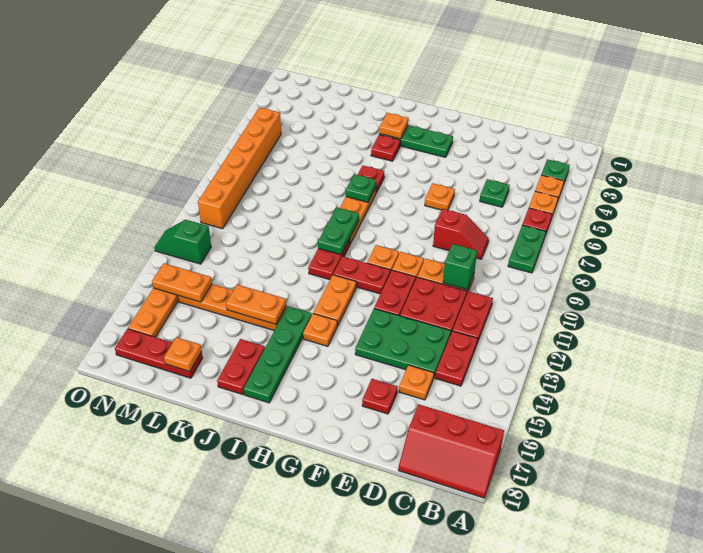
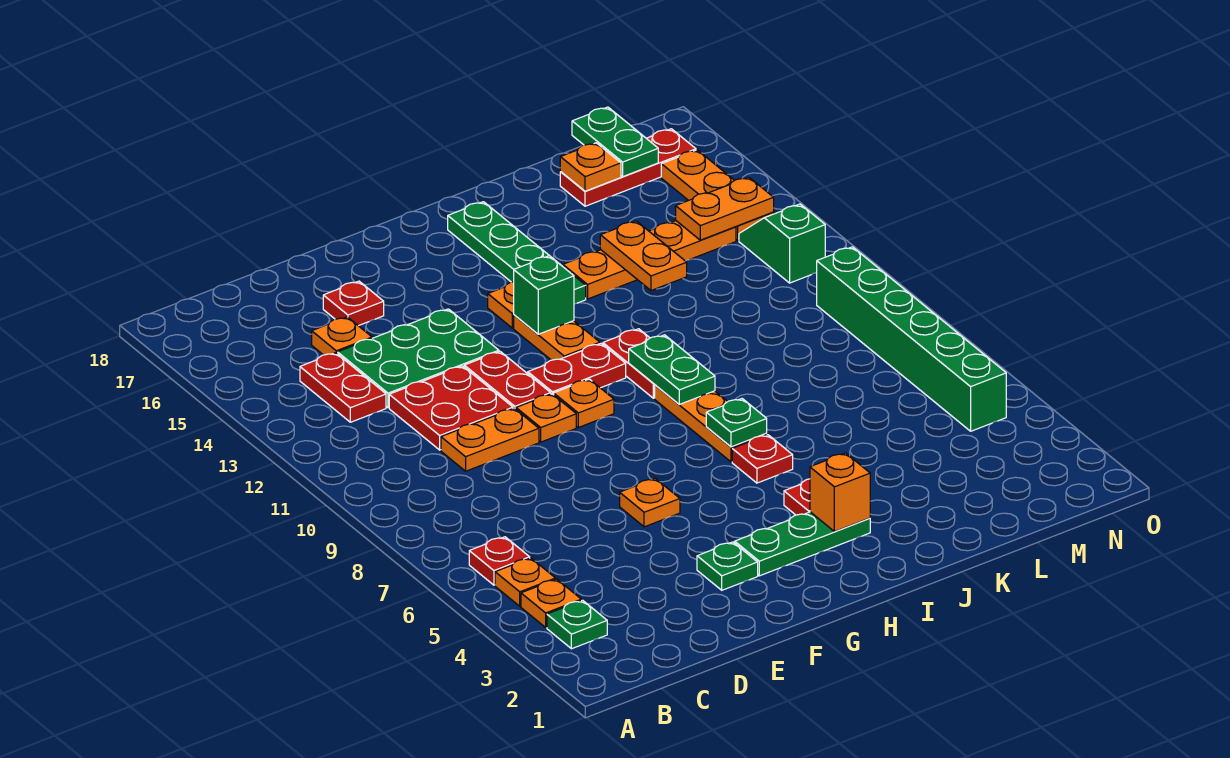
red 2x3 slope [398,404,504,498] -> none
green 1x2 plate [508,225,546,273] -> green 1x2 plate moved to [572,107,658,176]
red 1x2 plate [453,291,493,343] -> none
green 1x1 plate [480,179,510,207] -> green 1x1 plate moved to [697,542,758,590]
red 1x2 slope [433,209,489,259] -> none
green 1x1 brick [443,244,477,290] -> green 1x1 brick moved to [514,256,574,334]
orange 1x1 plate [379,113,408,139] -> orange 1x1 brick [810,453,870,532]
orange 1x2 plate [226,285,286,324] -> orange 1x2 plate turned to [600,221,687,291]
red 1x2 plate [217,339,265,395] -> none
orange 1x6 brick [198,107,281,229] -> green 1x6 brick [817,247,1006,431]
green 1x2 slope [154,220,211,264] -> green 1x2 slope turned to [739,204,825,283]

